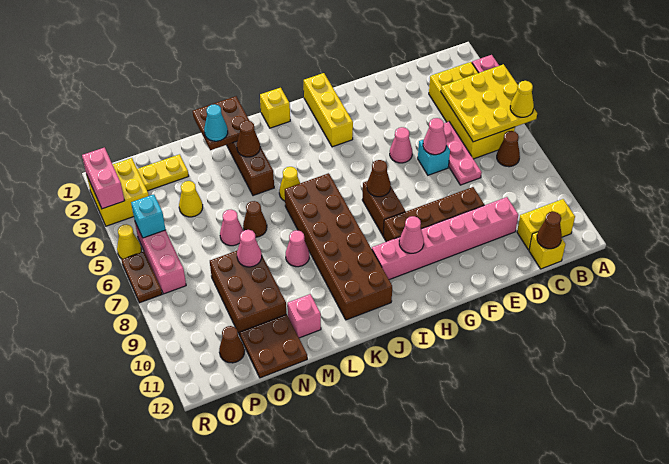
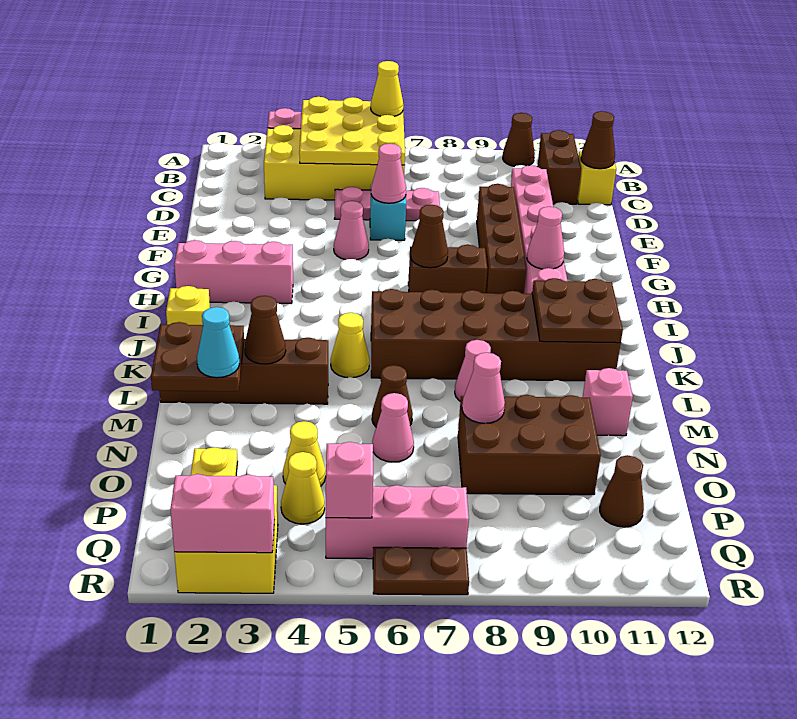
brown 1x1 cone [497,131,520,167] -> brown 1x1 cone moved to [503,113,535,167]
yellow 1x2 brick [517,199,575,250] -> brown 1x2 brick [537,130,581,204]
yellow 1x3 brick [304,73,353,147] -> pink 1x3 brick [174,240,293,303]
brown 2x2 plate [240,314,307,378] -> brown 2x2 plate moved to [532,278,623,343]
cyan 1x1 brick [131,194,166,238] -> pink 1x1 brick [326,442,373,518]
yellow 1x1 cone [117,224,141,259] -> yellow 1x1 cone moved to [281,452,325,524]

